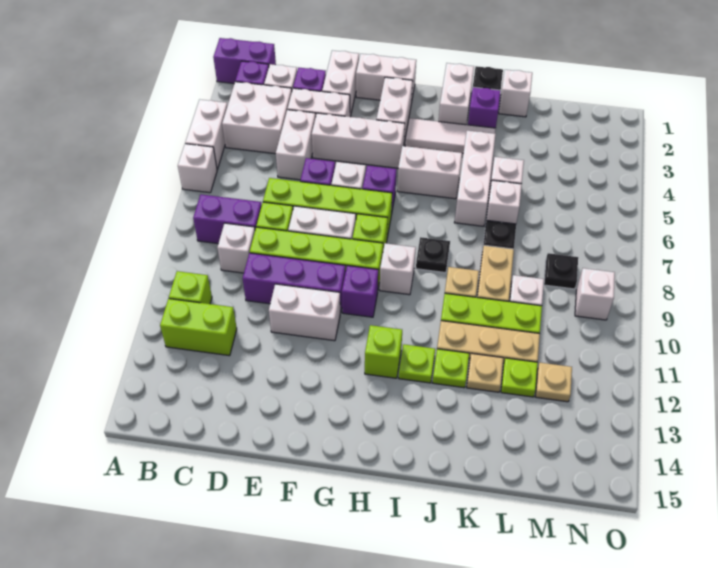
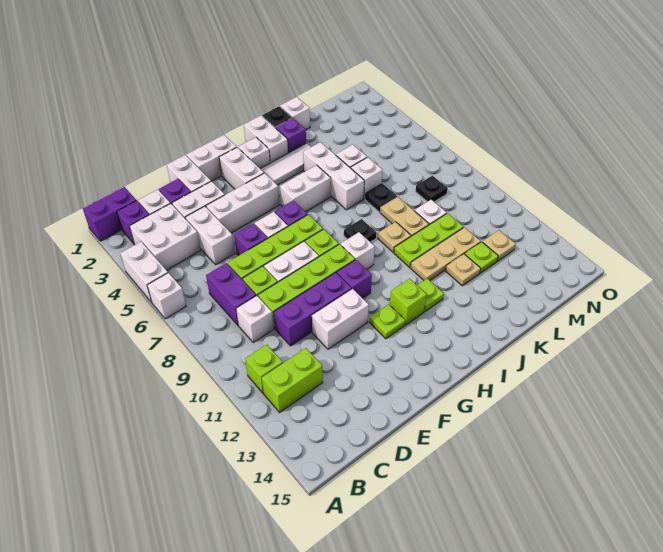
purple 1x2 brick [193,195,262,244] -> purple 1x2 brick turned to [206,263,256,325]
lime 1x1 plate [433,349,469,388] -> lime 1x1 plate moved to [370,304,405,339]
white 1x1 brick [575,268,615,320] -> white 1x1 brick moved to [238,137,270,169]

